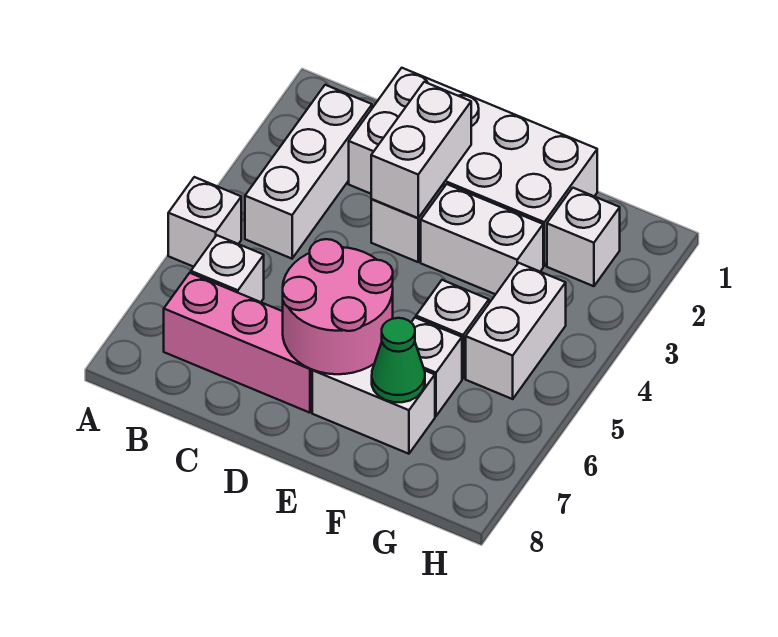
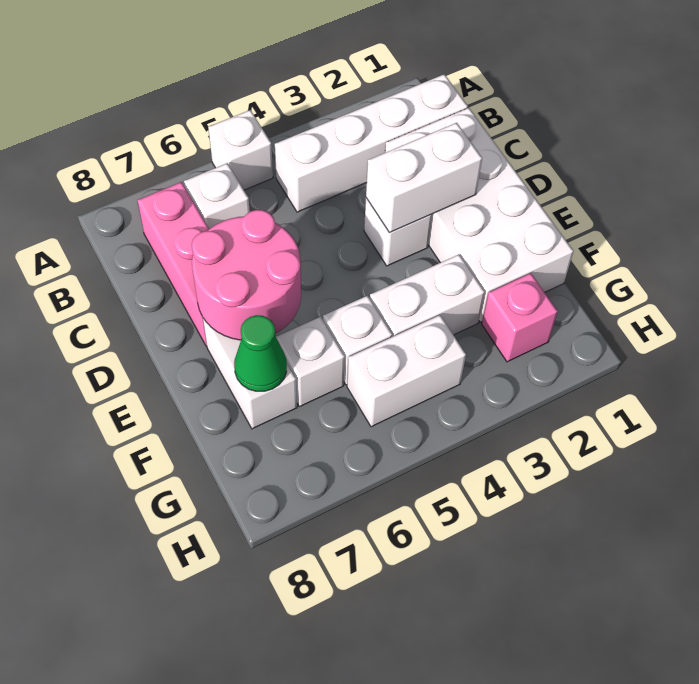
white 1x3 brick [245,85,372,259] -> white 1x4 brick [275,74,468,212]
white 1x2 brick [421,184,543,294] -> white 1x2 brick turned to [370,255,485,337]
white 1x1 brick [547,188,620,286] -> pink 1x1 brick [482,273,558,362]

